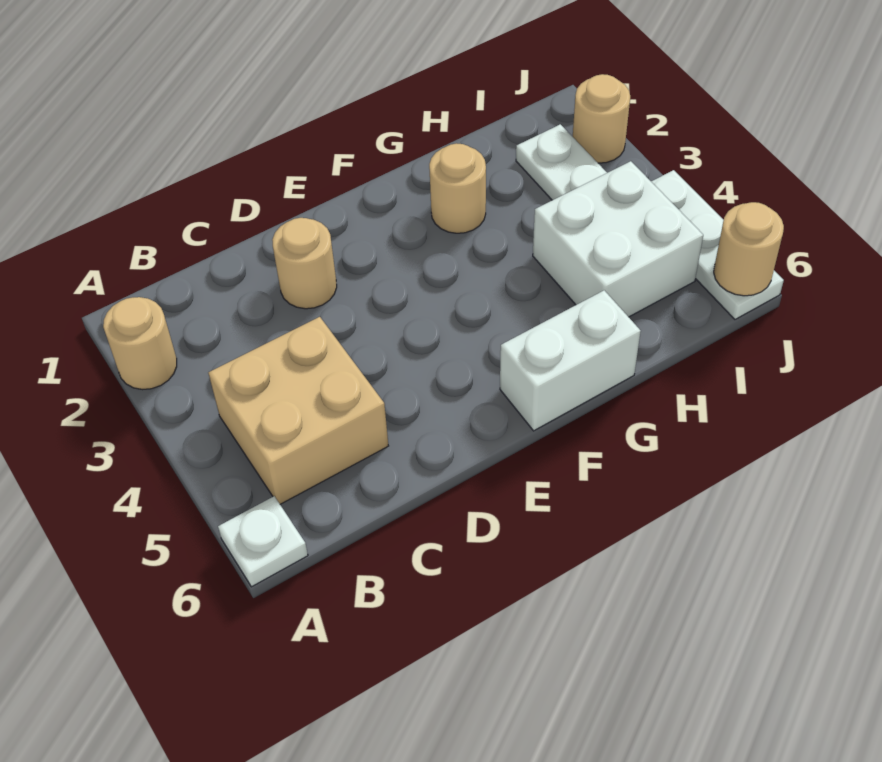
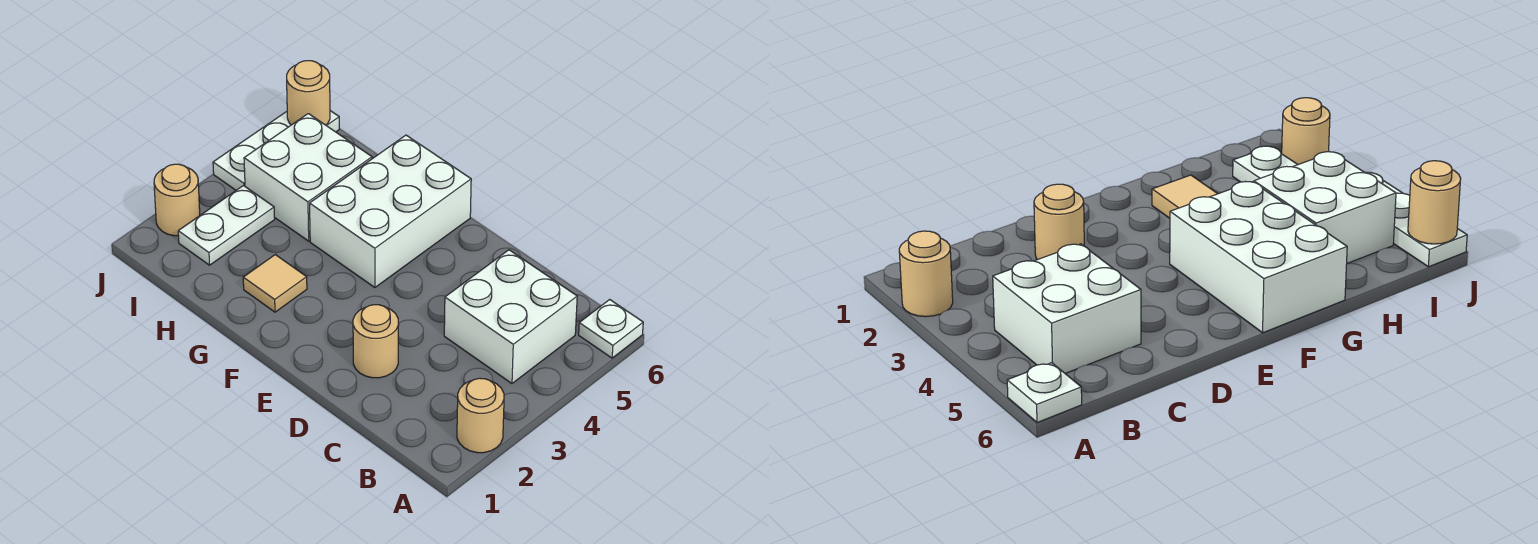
tan 2x2 brick [208,317,388,504] -> white 2x2 brick [444,250,577,383]
white 1x2 brick [500,290,641,431] -> white 2x3 brick [310,135,471,287]
tan 1x1 round brick [429,143,486,233] -> tan 1x1 tile [243,255,307,312]

